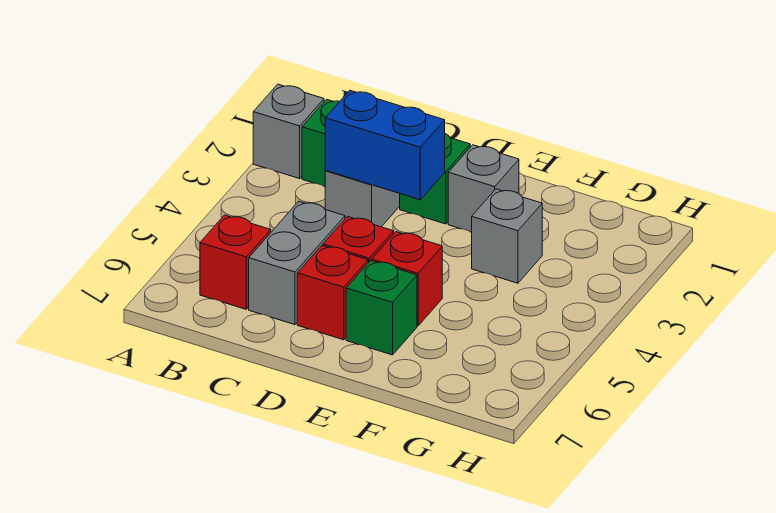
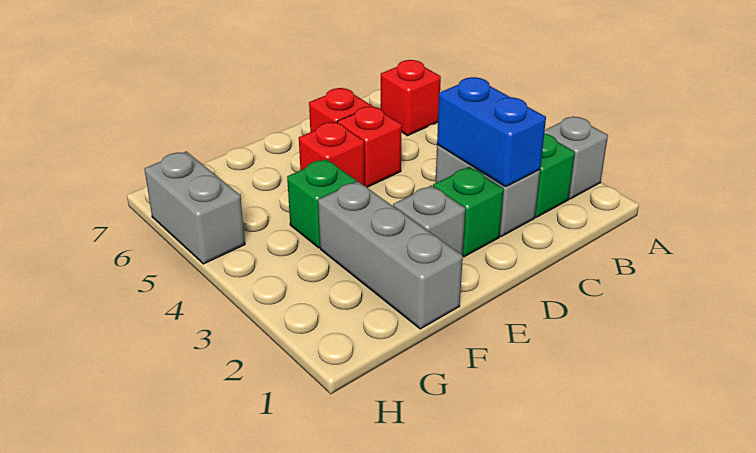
blue 1x2 brick [325,90,445,200] -> blue 1x2 brick turned to [437,77,546,187]
grey 1x2 brick [249,201,345,325] -> grey 1x2 brick moved to [144,151,245,264]
green 1x1 brick [346,261,417,355] -> green 1x1 brick moved to [287,159,356,248]
grey 1x1 brick [472,189,542,283] -> grey 1x3 brick [318,181,463,329]

